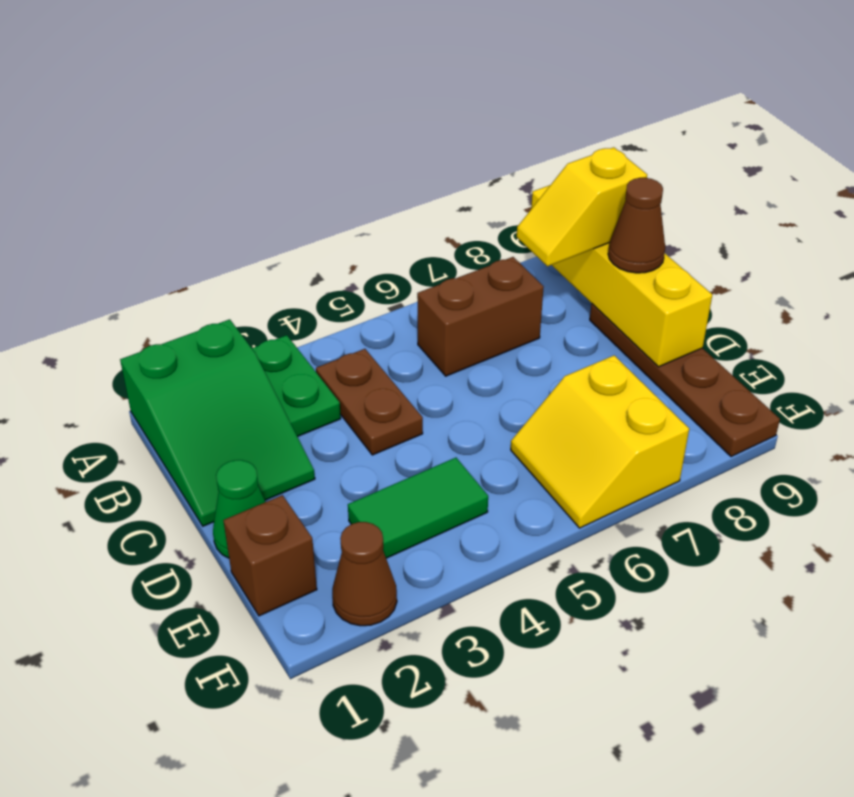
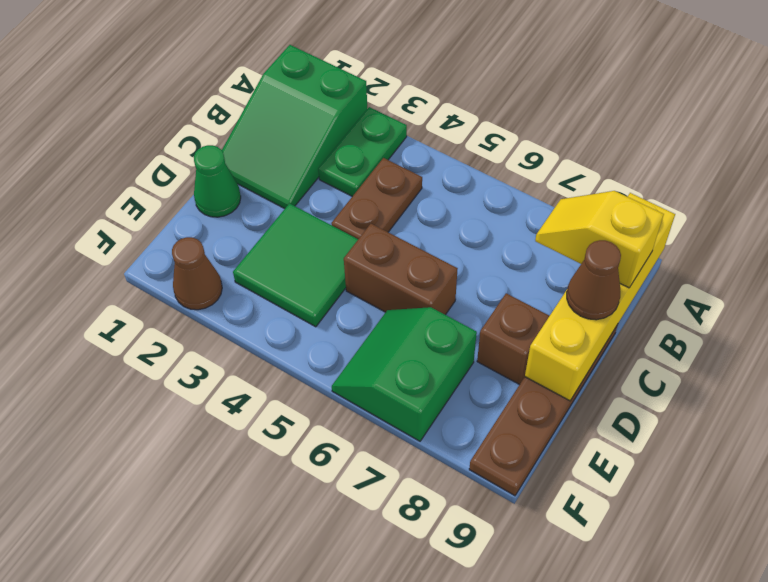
brown 1x2 brick [417,257,544,376] -> brown 1x2 brick moved to [344,224,458,315]
brown 1x1 brick [223,495,317,616] -> brown 1x1 brick moved to [477,293,549,385]
green 1x2 tile [348,458,488,558] -> green 2x2 tile [233,204,358,327]
yellow 2x2 slope [511,355,689,528] -> green 2x2 slope [332,307,477,441]

